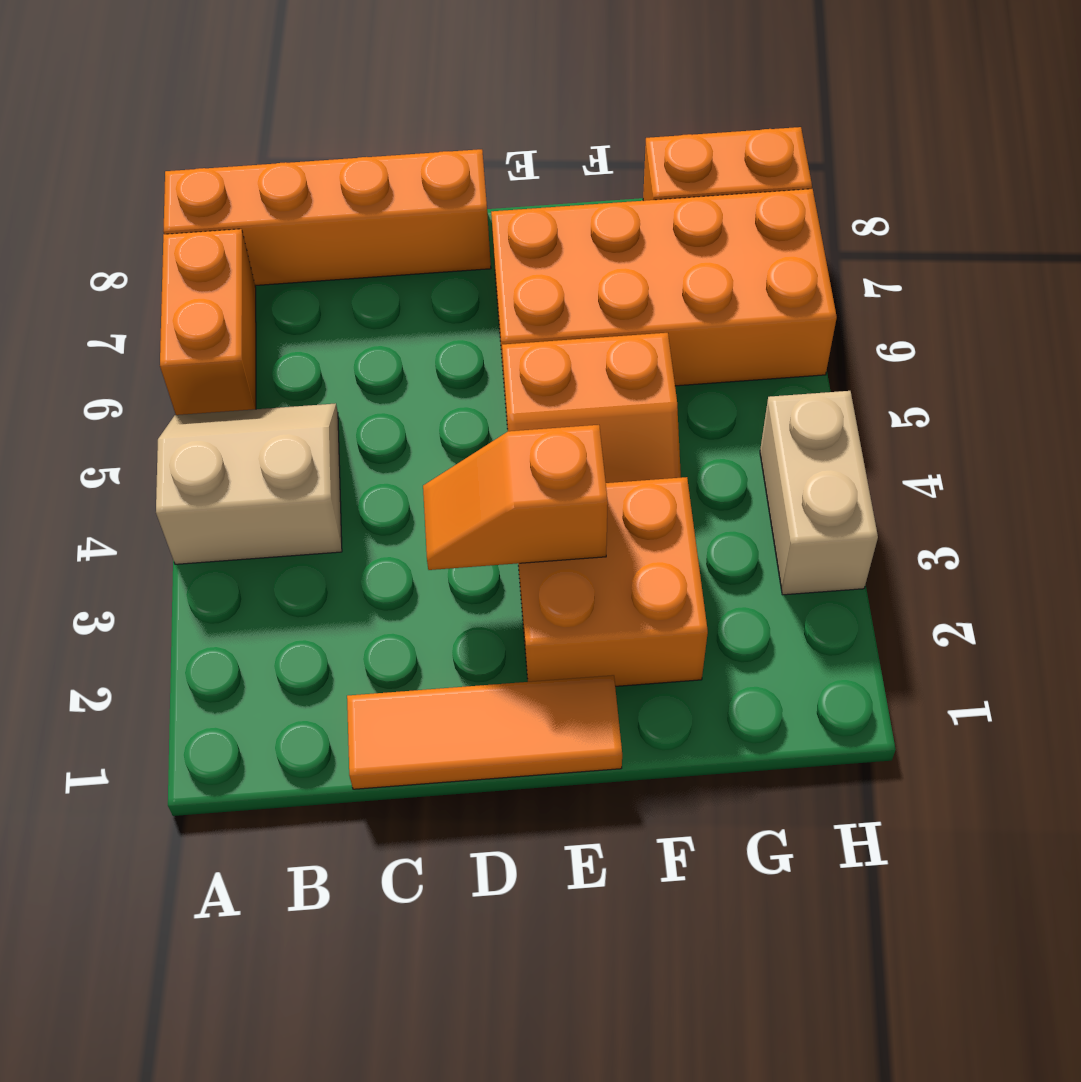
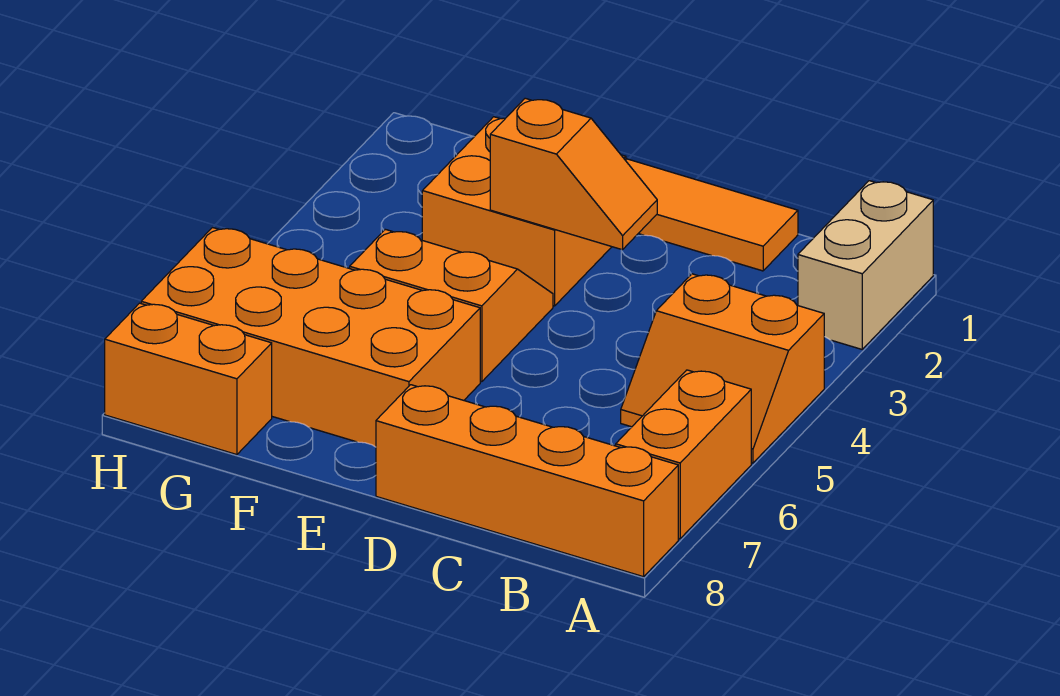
tan 2x2 slope [156,403,342,564] -> orange 2x2 slope [621,274,824,463]
tan 1x2 brick [760,391,878,595] -> tan 1x2 brick moved to [798,181,933,349]

